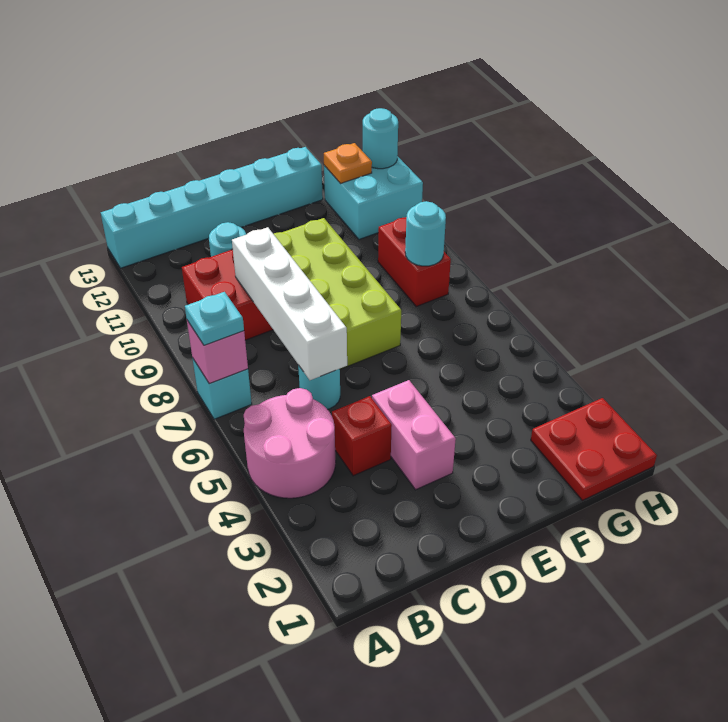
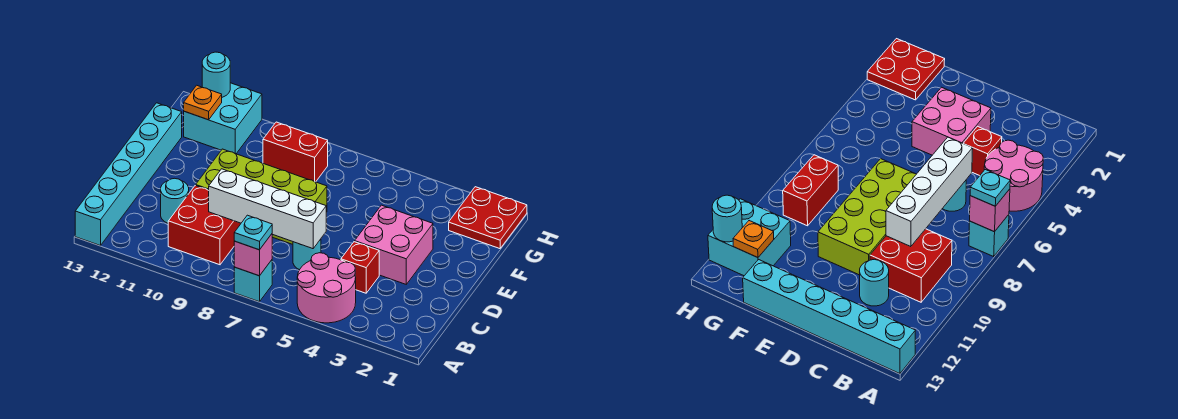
pink 1x2 brick [372,380,456,490] -> pink 2x2 brick [355,205,433,284]
cyan 1x1 round brick [405,201,446,266] -> none

